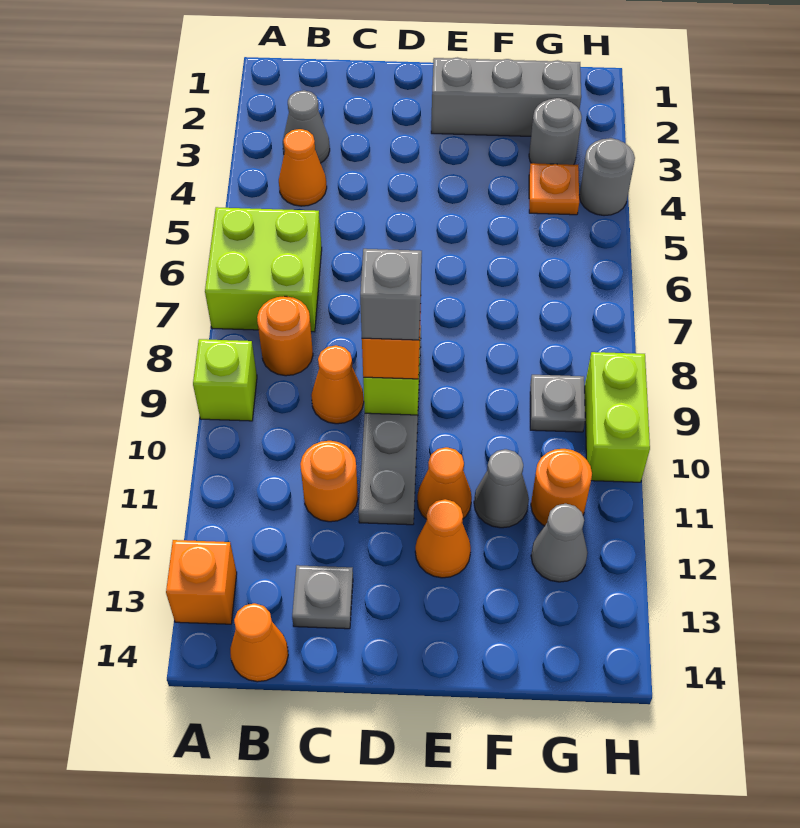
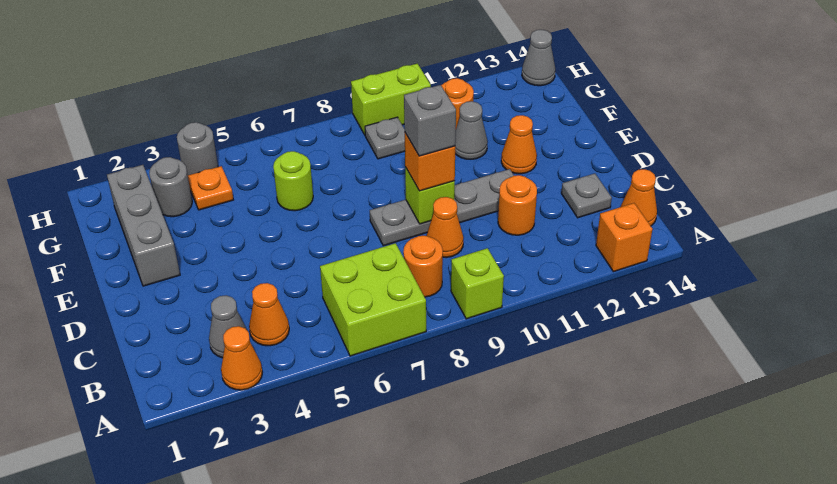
orange 1x1 cone [417,447,472,519] -> orange 1x1 cone moved to [221,326,262,390]
none -> lime 1x1 round brick [273,151,313,211]
grey 1x1 cone [531,504,587,582] -> grey 1x1 cone moved to [522,30,555,86]

